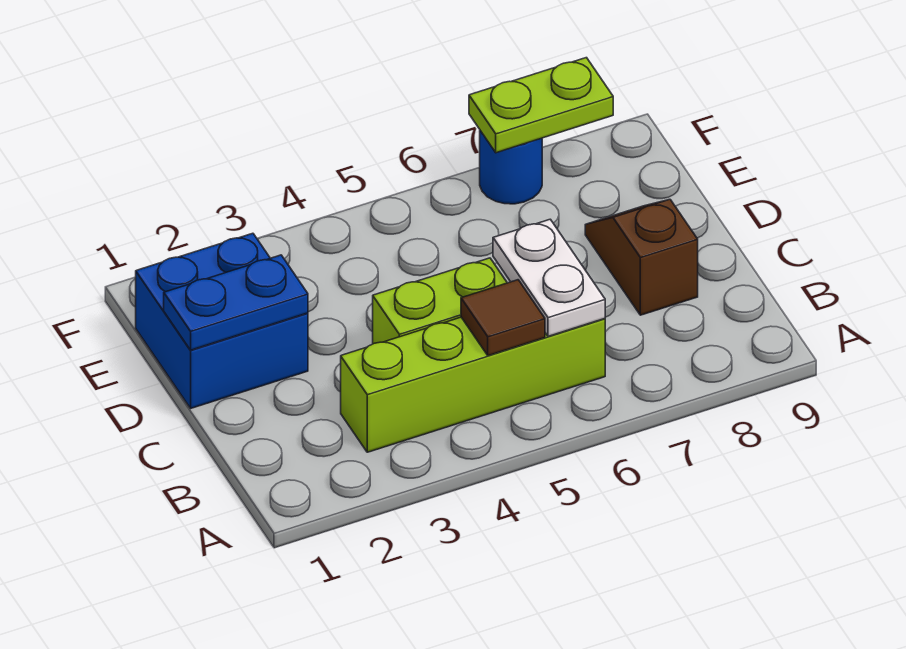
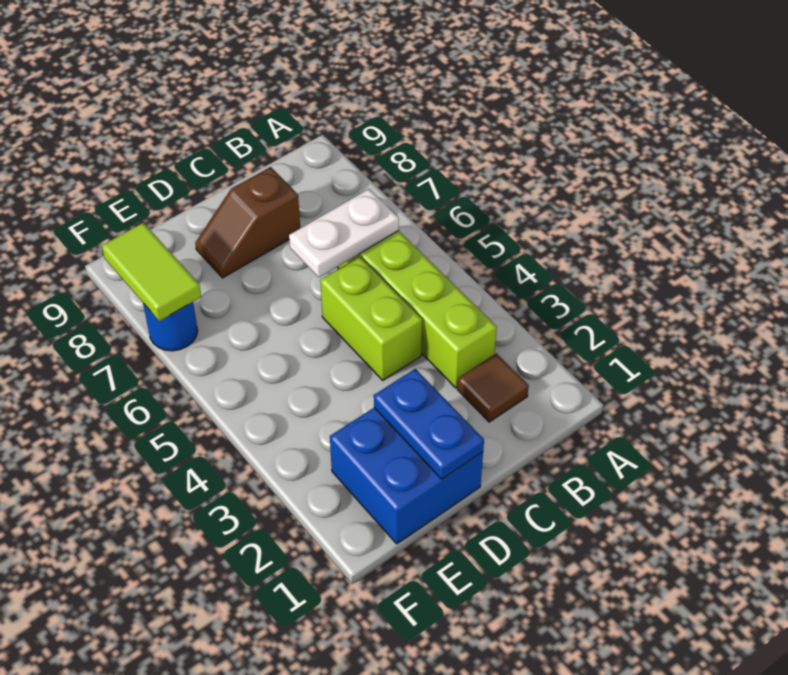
brown 1x1 tile [461,280,545,356] -> brown 1x1 tile moved to [457,353,529,422]
lime 1x2 plate [469,58,613,153] -> lime 1x2 tile [102,223,201,321]

